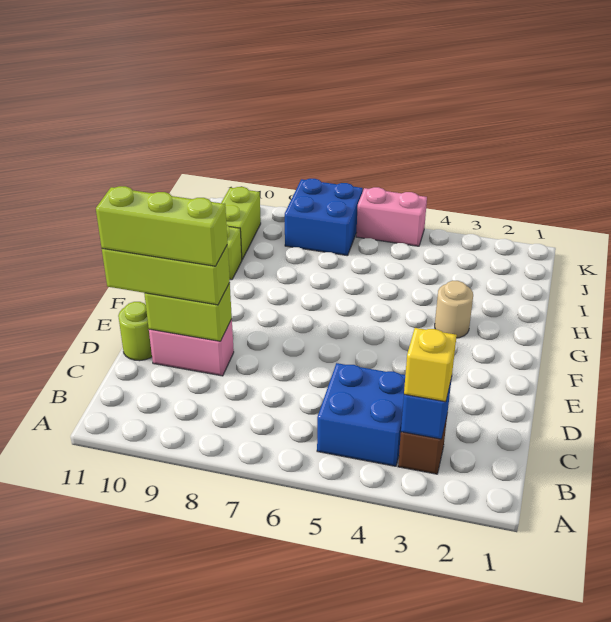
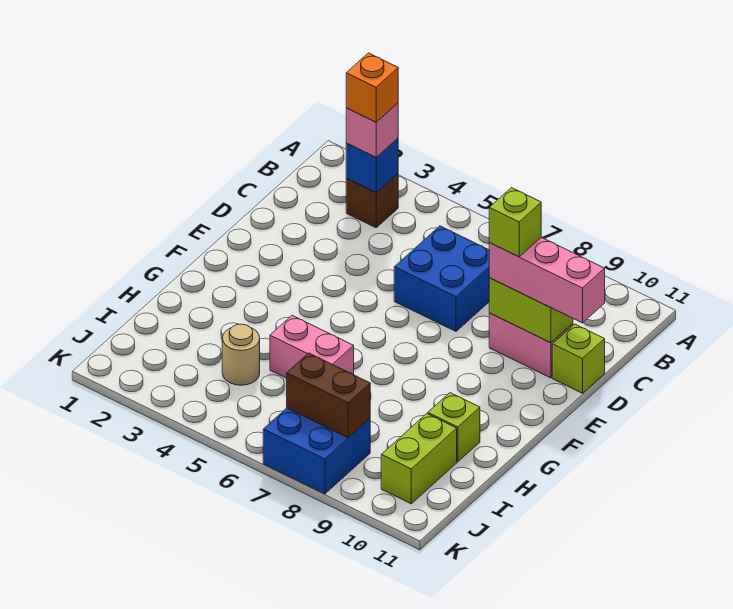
yellow 1x1 brick [404,328,457,402] -> pink 1x1 brick [346,103,398,157]
none -> orange 1x1 brick [346,53,398,122]
blue 2x2 brick [317,363,405,466] -> blue 2x2 brick moved to [394,226,489,331]
lime 1x3 brick [102,245,230,305] -> pink 1x3 brick [489,237,605,323]
lime 1x3 brick [96,186,228,266] -> lime 1x1 brick [489,188,541,257]
lime 1x1 round brick [118,302,152,361] -> lime 1x1 brick [552,324,605,393]
tan 1x1 round brick [435,281,473,338] -> tan 1x1 round brick moved to [222,324,260,385]
none -> brown 1x2 brick [287,353,370,438]
pink 1x2 brick [356,187,427,246] -> pink 1x2 brick moved to [270,316,354,378]

